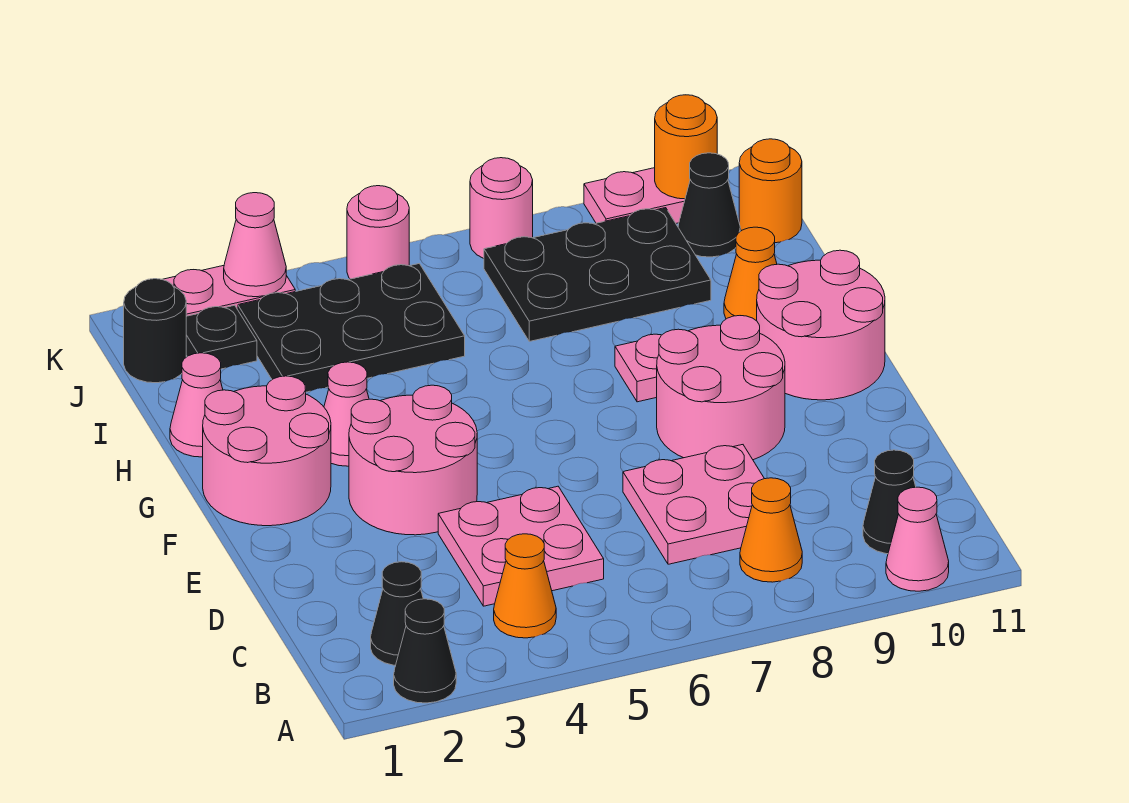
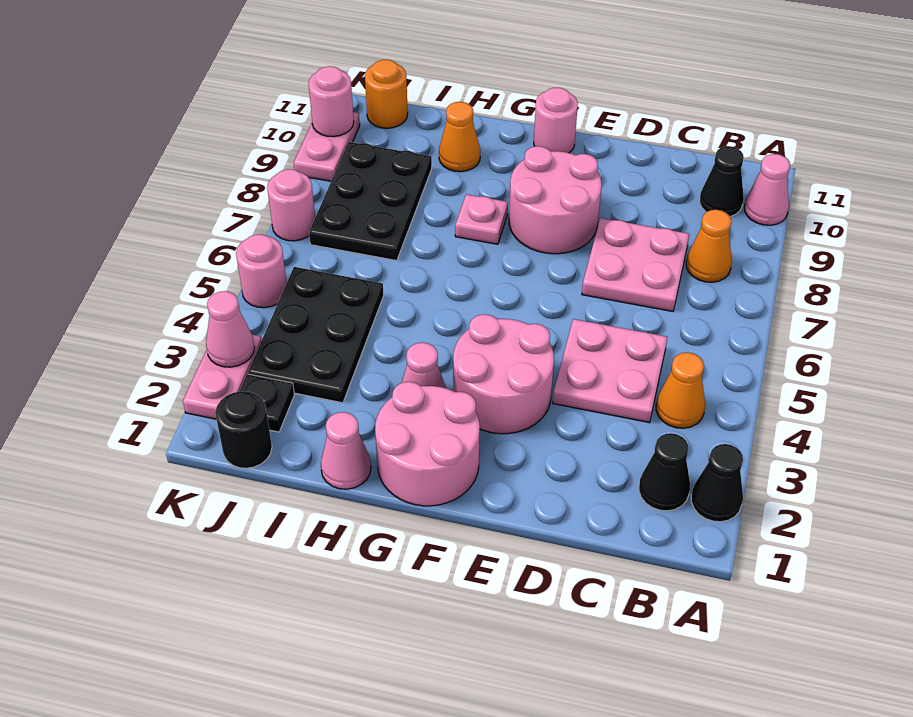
pink 2x2 round brick [757,250,885,400] -> pink 1x1 round brick [534,87,578,153]
black 1x1 cone [678,153,740,257] -> none
orange 1x1 round brick [655,95,717,199] -> pink 1x1 round brick [309,66,354,137]

